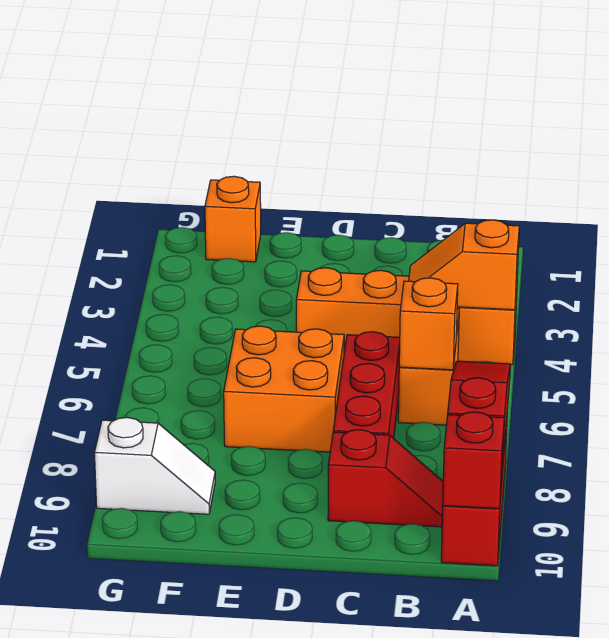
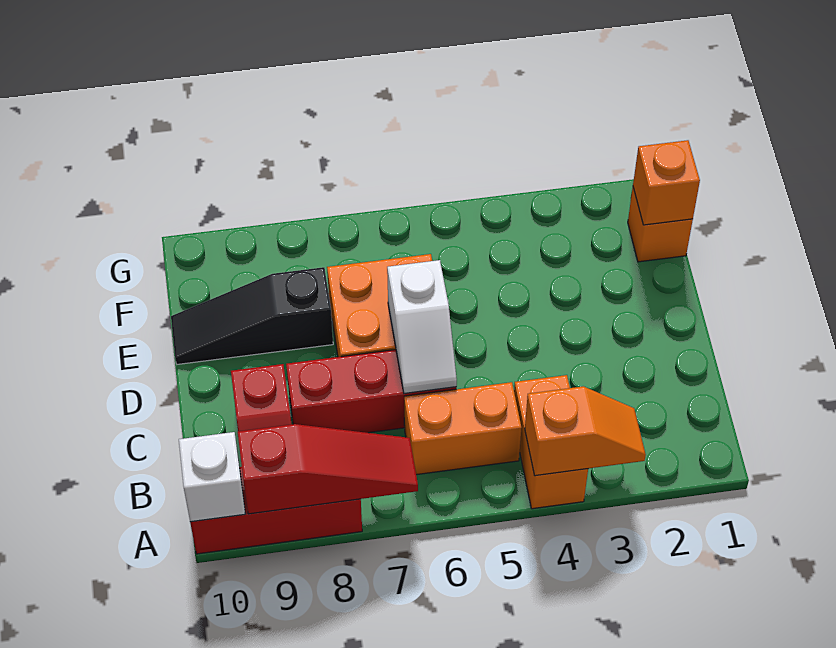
orange 1x4 brick [296,268,517,365] -> orange 1x2 brick [514,375,588,509]
orange 1x2 slope [409,220,519,310] -> orange 1x2 slope turned to [525,386,646,476]
red 1x1 brick [443,412,504,509] -> white 1x1 brick [179,432,245,522]
orange 1x1 brick [399,278,458,370] -> orange 1x1 brick moved to [633,140,700,225]
none -> black 1x3 slope [171,267,333,364]
white 1x2 slope [94,417,215,514] -> white 1x2 slope moved to [387,260,457,394]

